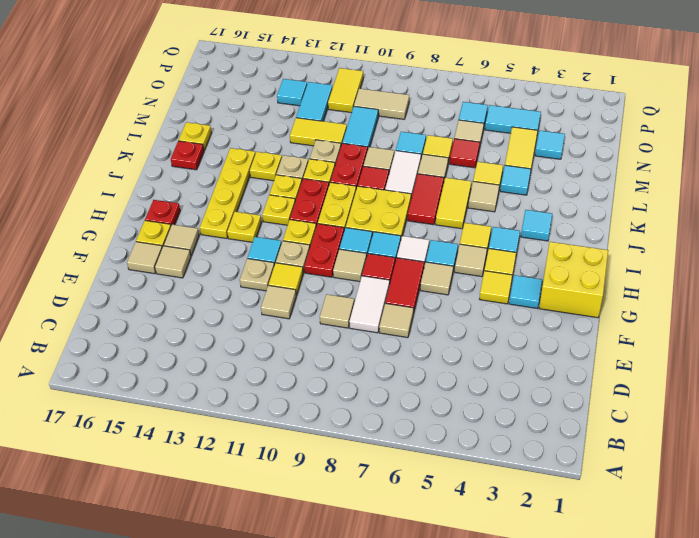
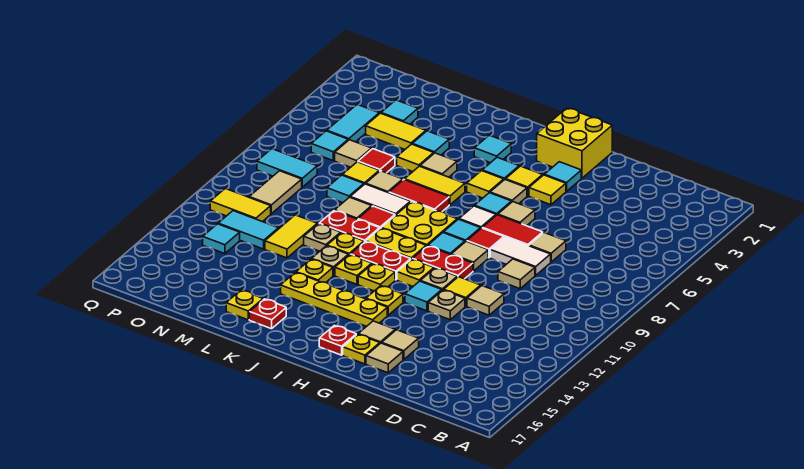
cyan 1x2 tile [342,106,378,148] -> cyan 1x2 tile moved to [257,149,317,187]

